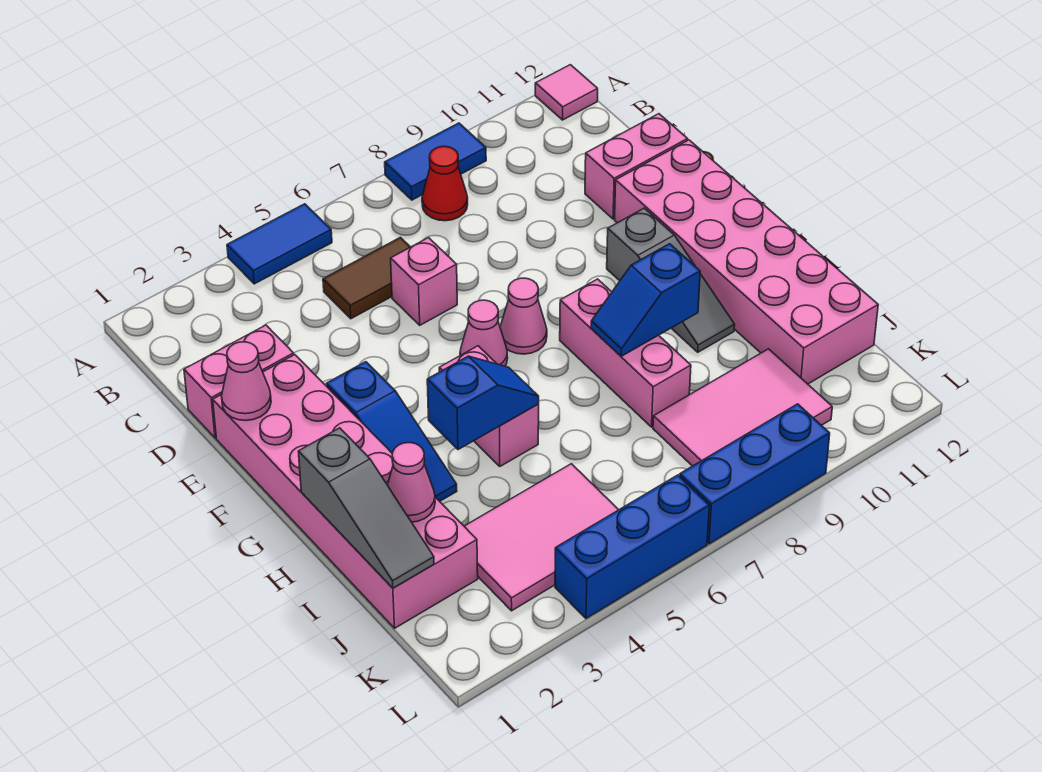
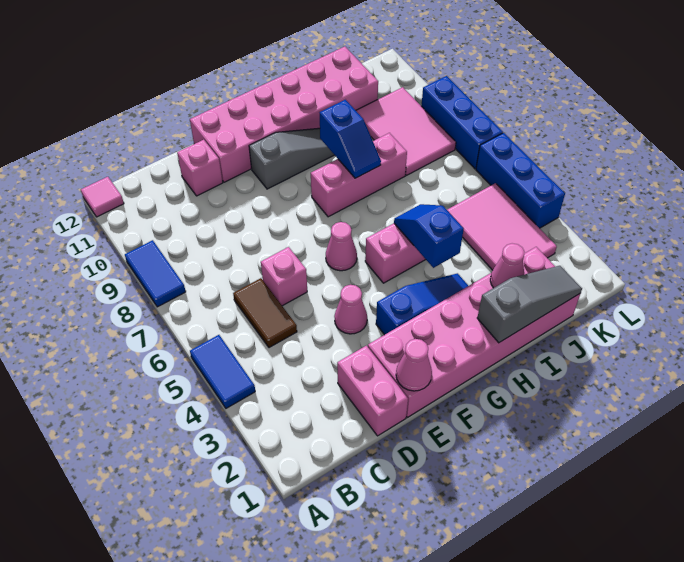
red 1x1 cone [422,146,468,221] -> none
pink 1x2 brick [585,114,688,219] -> pink 1x1 brick [177,140,223,196]
pink 1x1 cone [500,278,547,354] -> pink 1x1 cone moved to [334,285,367,334]

